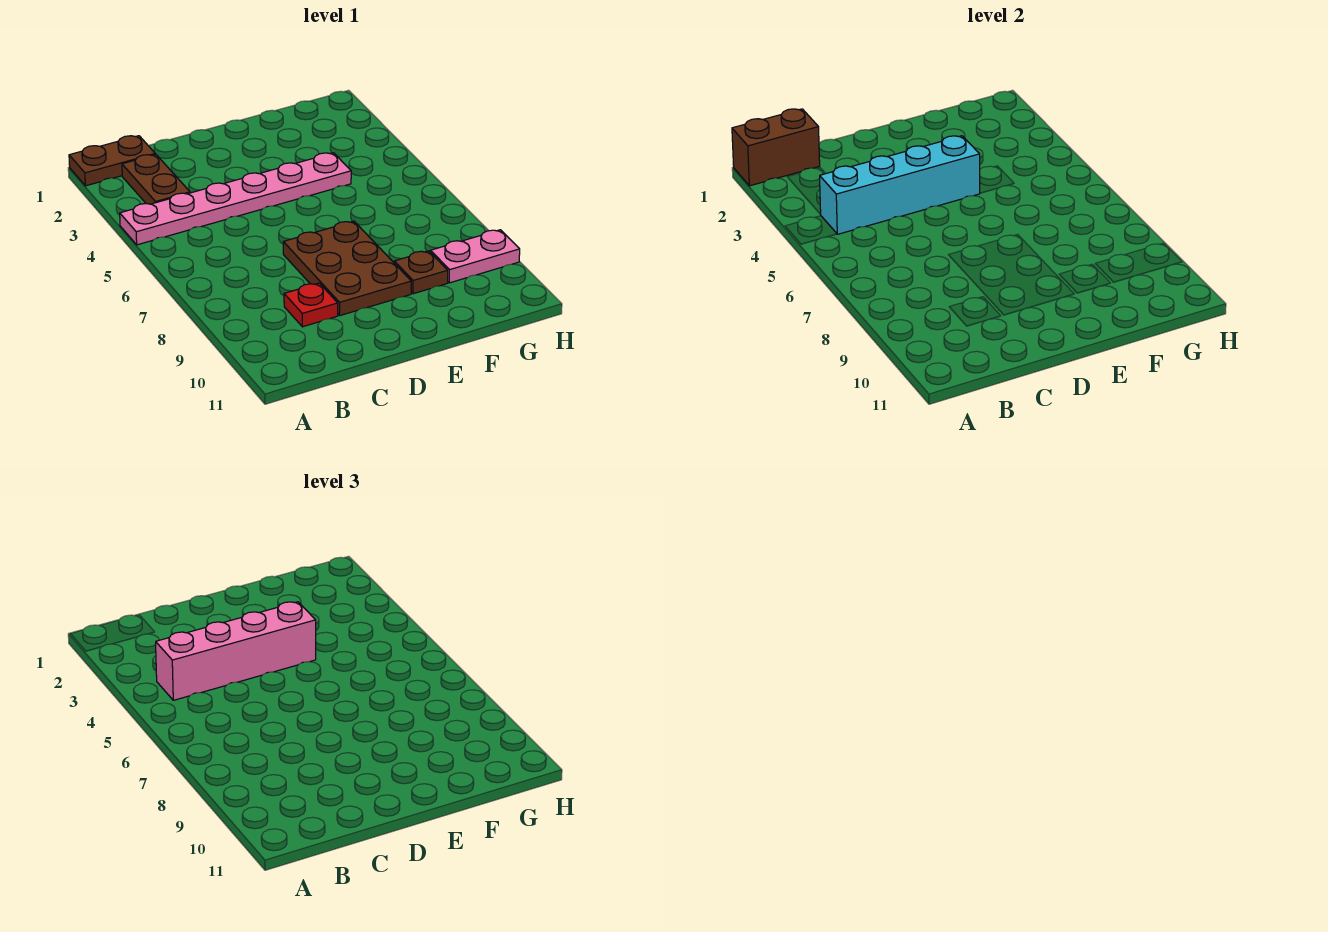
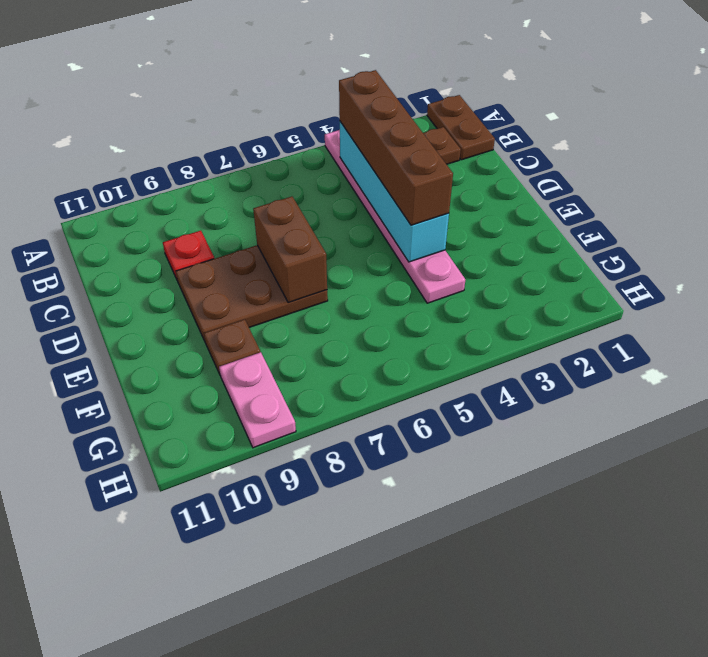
brown 1x2 brick [732,109,820,186] -> brown 1x2 brick moved to [253,197,327,303]
pink 1x4 brick [156,602,316,700] -> brown 1x4 brick [339,70,453,225]

